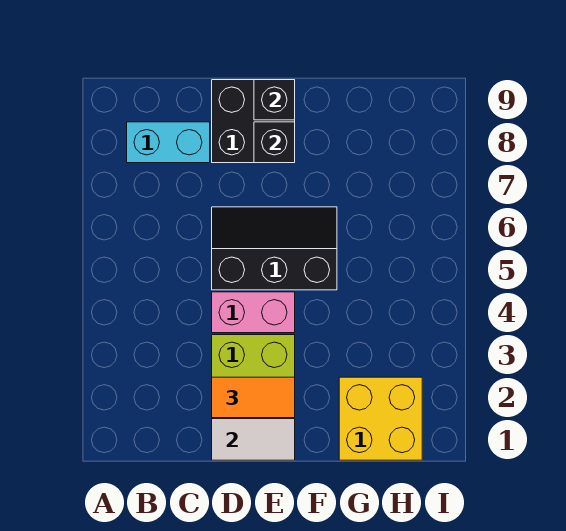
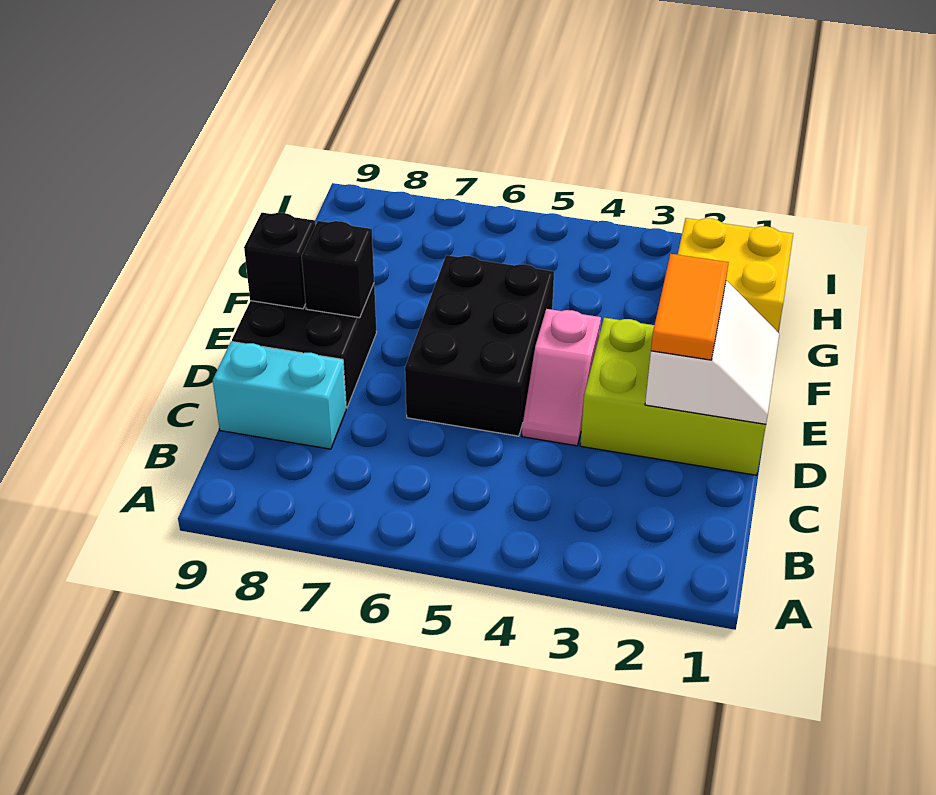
cyan 1x2 brick [127,122,210,163] -> cyan 1x2 brick turned to [213,342,346,449]
pink 1x2 brick [212,292,295,333] -> pink 1x2 slope [522,309,601,446]
black 2x3 slope [212,207,337,290] -> black 2x3 brick [405,255,554,436]

